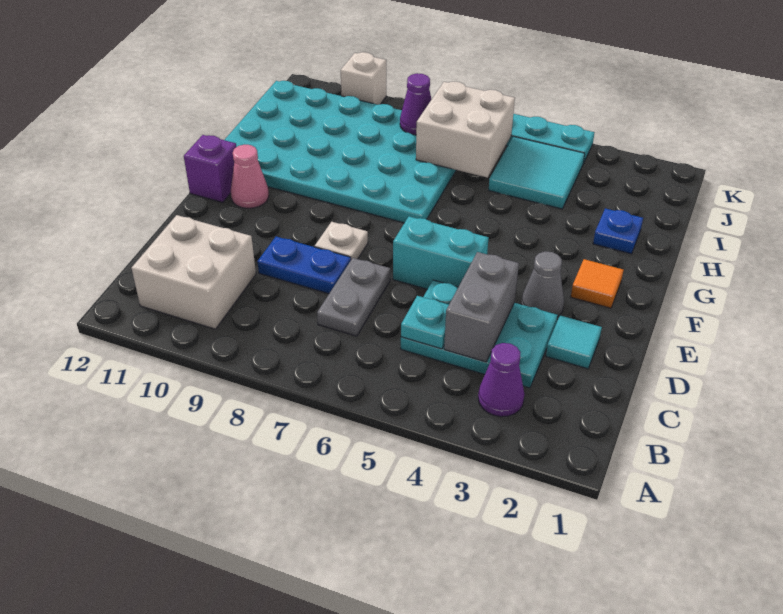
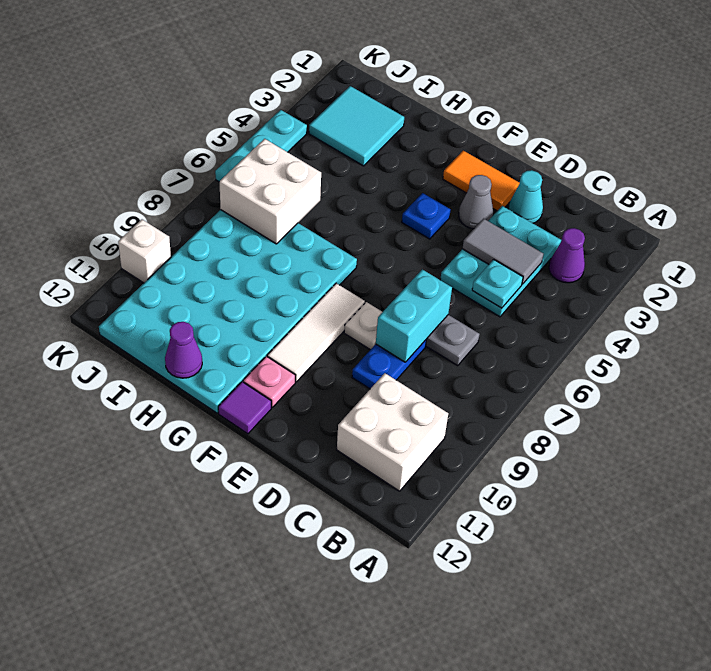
grey 1x2 brick [444,252,519,362] -> grey 1x2 tile [463,219,543,284]
cyan 1x1 tile [546,316,602,369] -> cyan 1x1 cone [509,170,543,223]
cyan 1x2 brick [393,216,488,289] -> cyan 1x2 brick moved to [376,269,452,362]
orange 1x1 tile [571,259,623,308] -> orange 1x2 tile [443,151,520,211]
none -> white 1x3 tile [267,283,365,382]
pink 1x1 cone [231,145,269,208] -> pink 1x1 plate [243,356,295,408]
purple 1x1 brick [184,135,236,202] -> purple 1x1 tile [218,382,271,434]
blue 1x1 plate [593,208,643,254] -> blue 1x1 plate moved to [402,193,450,239]
cyan 2x2 tile [489,136,585,209] -> cyan 2x2 tile moved to [309,86,404,166]
purple 1x1 cone [400,73,432,135] -> purple 1x1 cone moved to [165,322,202,378]

